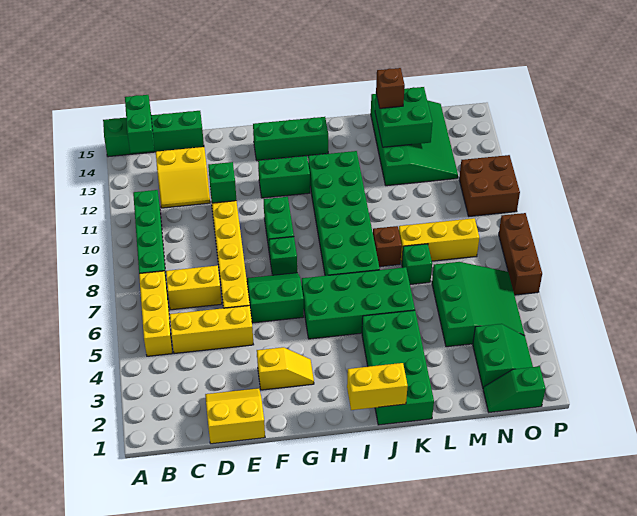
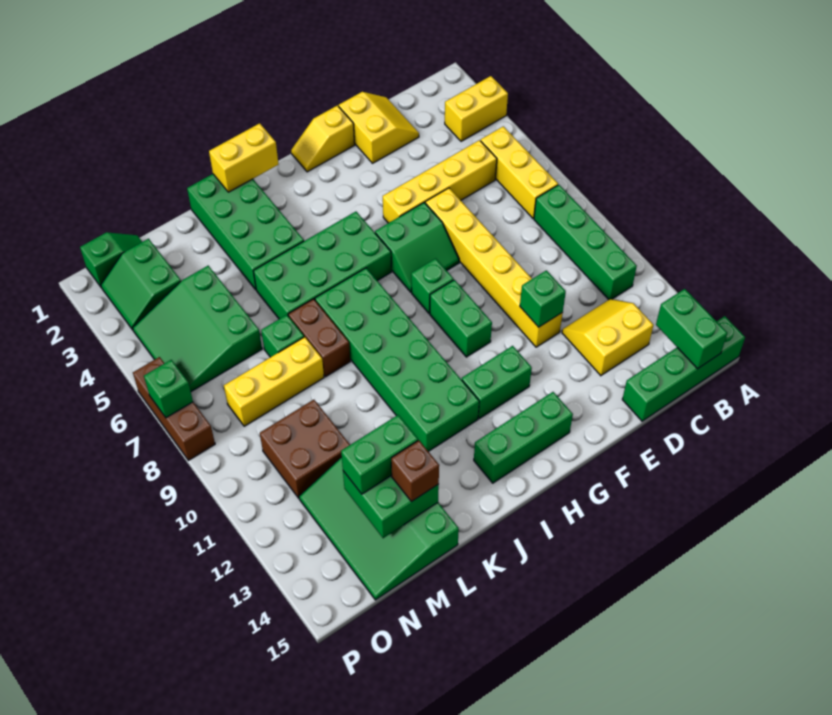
yellow 1x3 brick [170,306,254,354] -> yellow 1x4 brick [383,140,497,223]
yellow 1x2 brick [166,265,222,310] -> yellow 1x2 brick moved to [445,76,508,141]
yellow 2x2 slope [205,388,265,444] -> yellow 2x2 slope turned to [339,92,419,163]
yellow 1x2 slope [257,347,314,390] -> yellow 1x2 slope moved to [291,105,355,172]
brown 1x1 brick [373,226,402,267] -> brown 1x2 brick [288,299,350,377]
none -> green 1x2 brick [341,415,418,494]
brown 2x2 brick [459,155,520,216] -> brown 2x2 brick moved to [260,400,350,498]
none -> green 1x1 brick [144,360,193,418]

